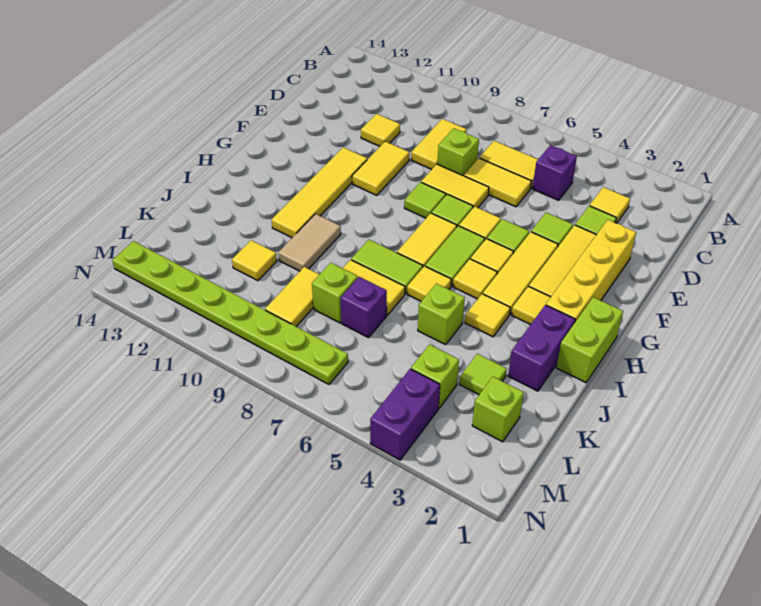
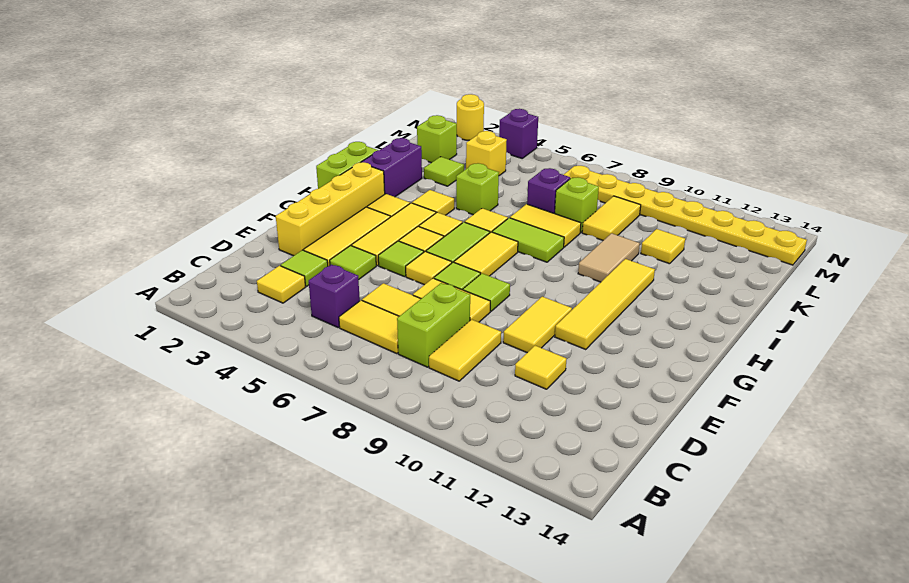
lime 1x1 brick [437,128,479,176] -> lime 1x2 brick [397,283,470,367]
lime 1x1 brick [411,345,459,408] -> yellow 1x1 brick [466,131,507,176]
purple 1x2 brick [370,369,440,460] -> purple 1x1 brick [499,109,538,158]
lime 1x8 plate [112,241,348,384] -> yellow 1x8 plate [564,166,807,265]
none -> yellow 1x1 round brick [456,94,484,140]

